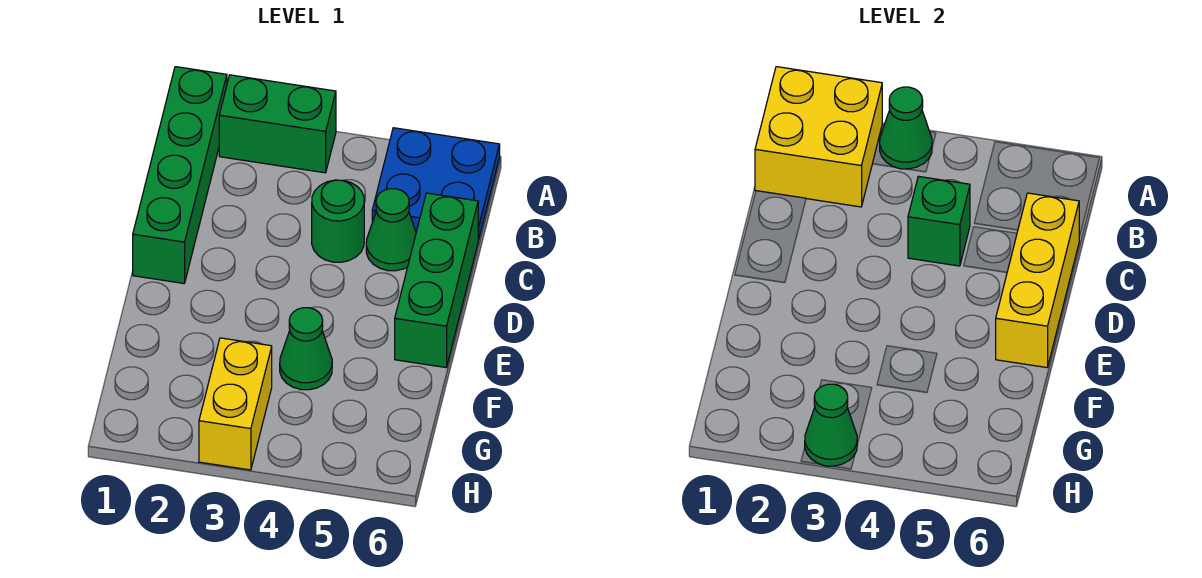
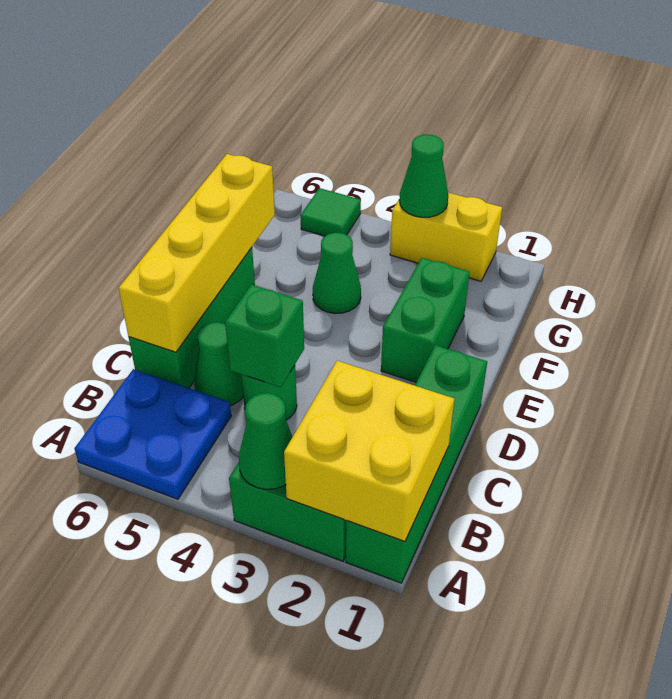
yellow 1x3 brick [996,193,1079,368] -> yellow 1x4 brick [119,154,275,352]
none -> green 1x2 brick [381,258,470,382]
yellow 1x2 brick [199,338,272,470] -> yellow 1x2 brick turned to [390,193,502,281]
none -> green 1x1 tile [300,188,361,236]

